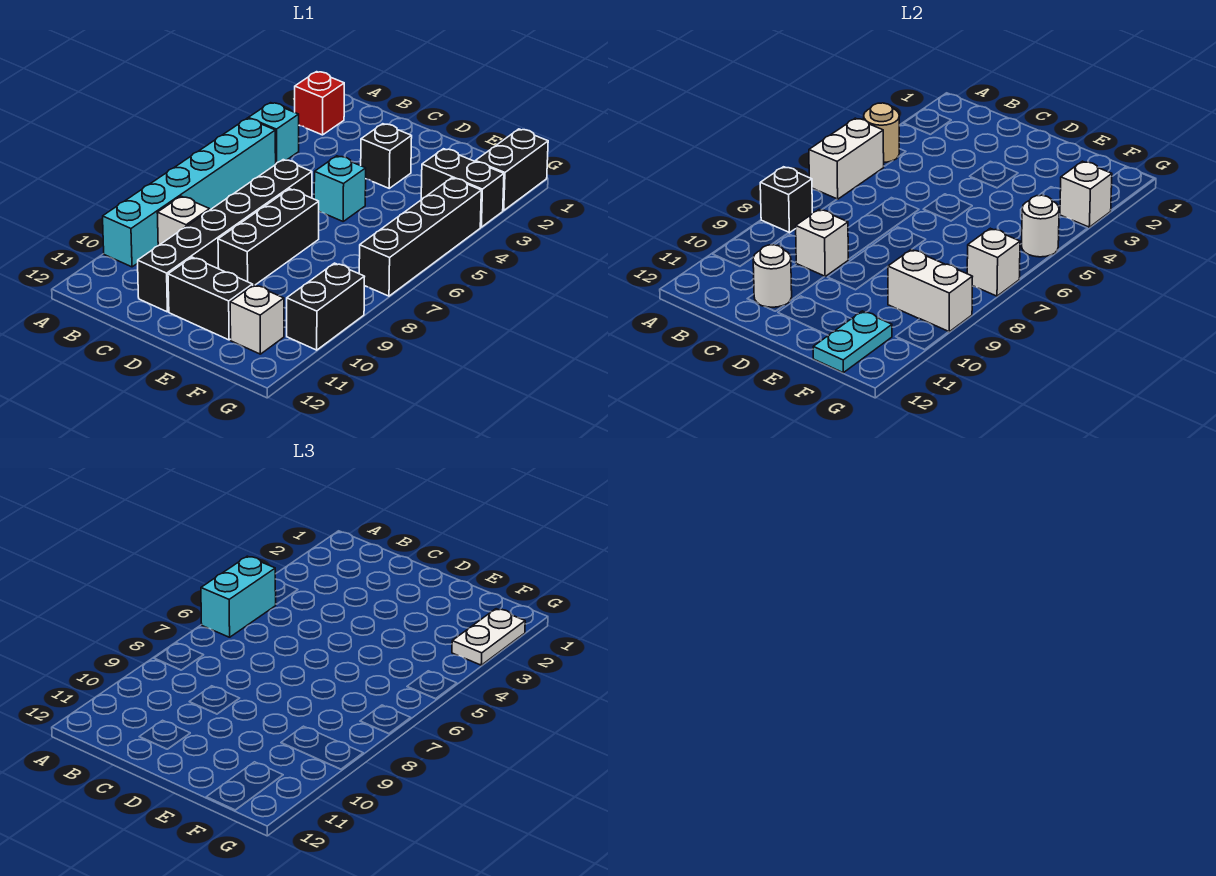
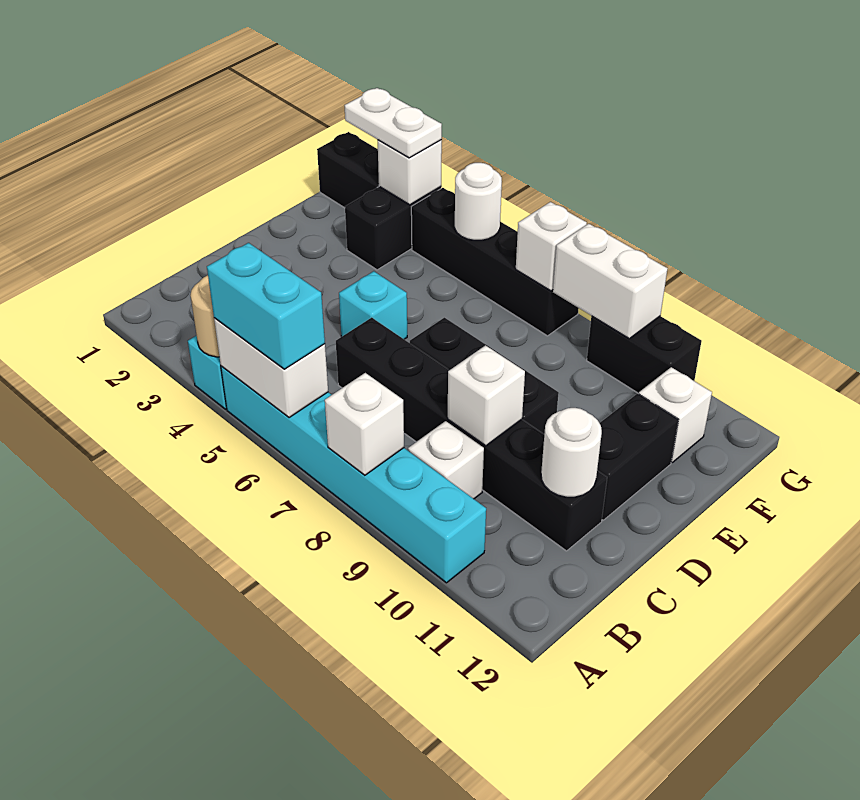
red 1x1 brick [295,72,344,135] -> none
black 1x1 brick [760,167,812,233] -> white 1x1 brick [325,373,404,475]
black 1x1 brick [361,124,412,188] -> none
white 1x2 brick [888,249,973,332] -> white 1x2 brick turned to [553,224,668,339]
cyan 1x2 plate [813,311,892,373] -> none

